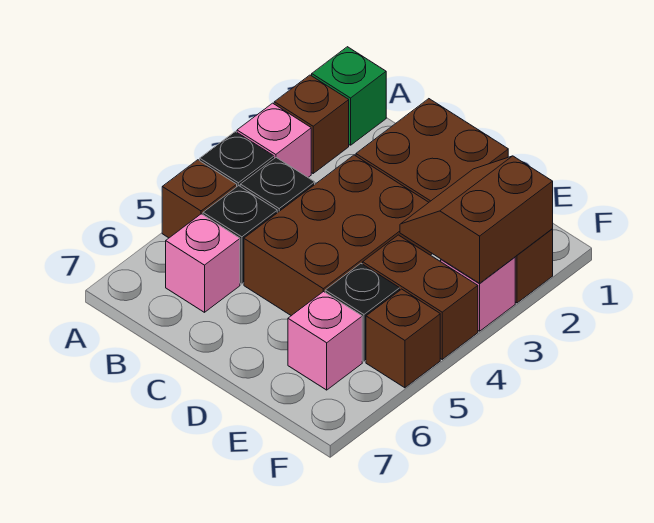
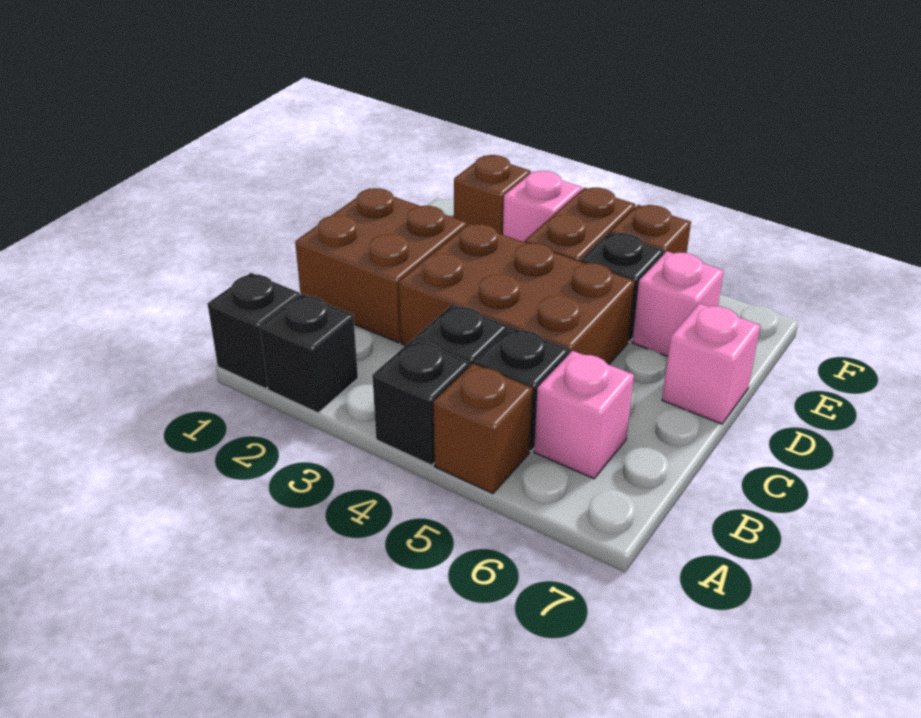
green 1x1 brick [312,47,386,145] -> black 1x1 brick [208,273,300,389]
brown 1x1 brick [274,75,349,173] -> black 1x1 brick [260,294,358,413]
pink 1x1 brick [237,103,311,177] -> pink 1x1 brick moved to [662,303,760,424]
brown 2x2 slope [400,156,553,283] -> none

